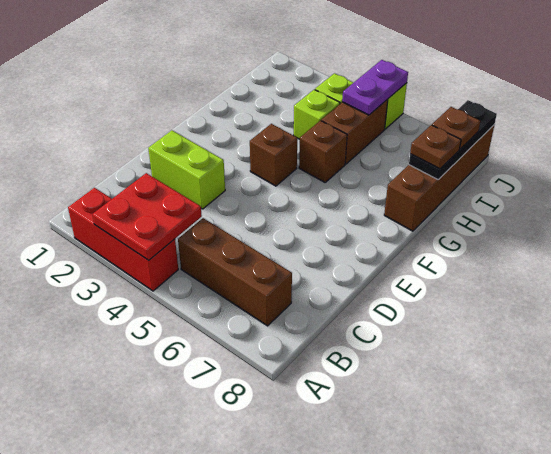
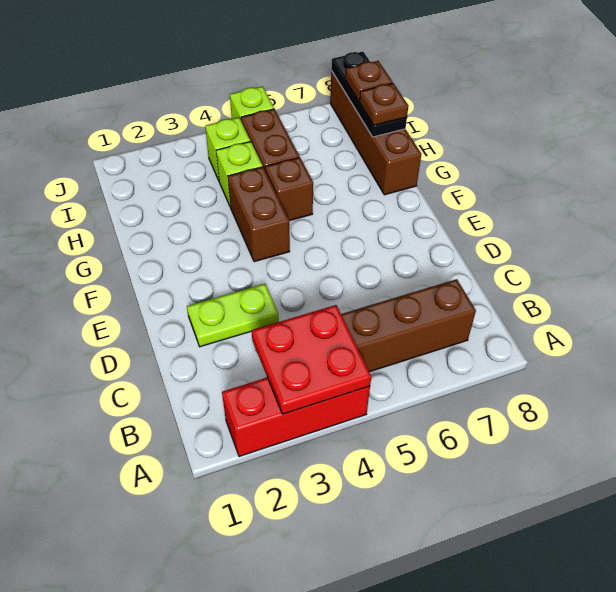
lime 1x2 brick [148,130,225,209] -> lime 1x2 plate [187,284,279,347]
brown 1x1 brick [250,124,297,186] -> brown 1x2 brick [228,167,290,262]
purple 1x2 plate [342,60,408,115] -> none

